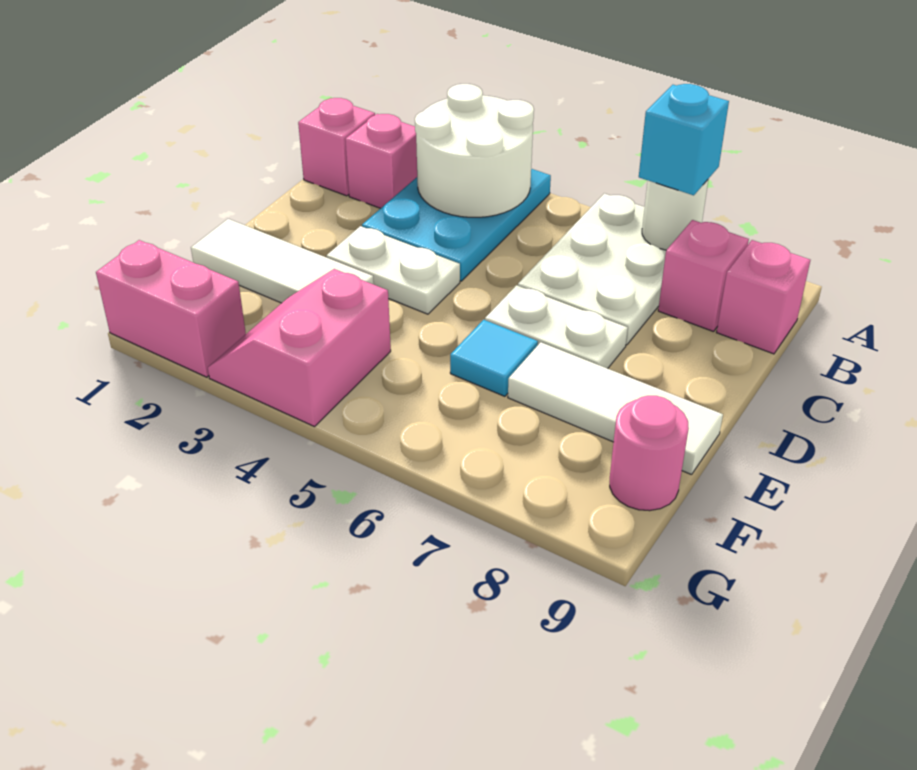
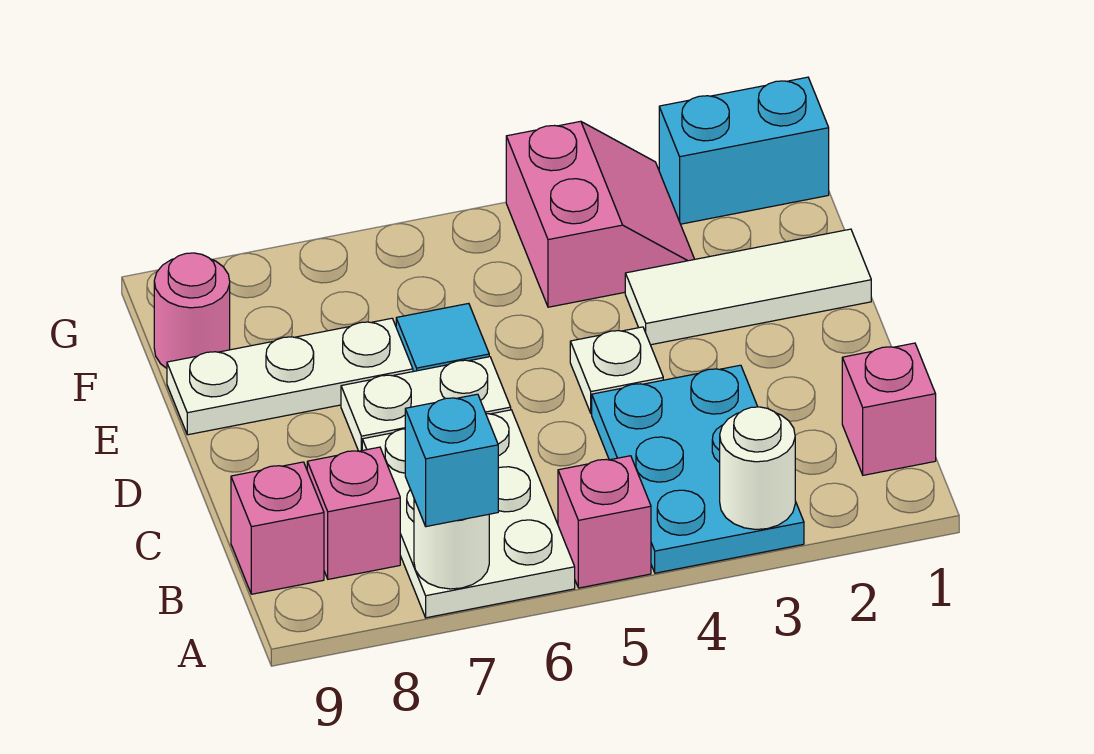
white 2x2 round brick [415,84,534,217] -> white 1x1 round brick [720,407,795,529]
pink 1x1 brick [345,114,417,208] -> pink 1x1 brick moved to [558,456,651,588]
white 1x2 plate [326,226,460,314] -> white 1x1 plate [570,327,663,414]
white 1x3 tile [508,342,723,475] -> white 1x3 plate [167,318,413,435]
pink 1x2 brick [96,240,246,377] -> cyan 1x2 brick [659,77,829,224]

